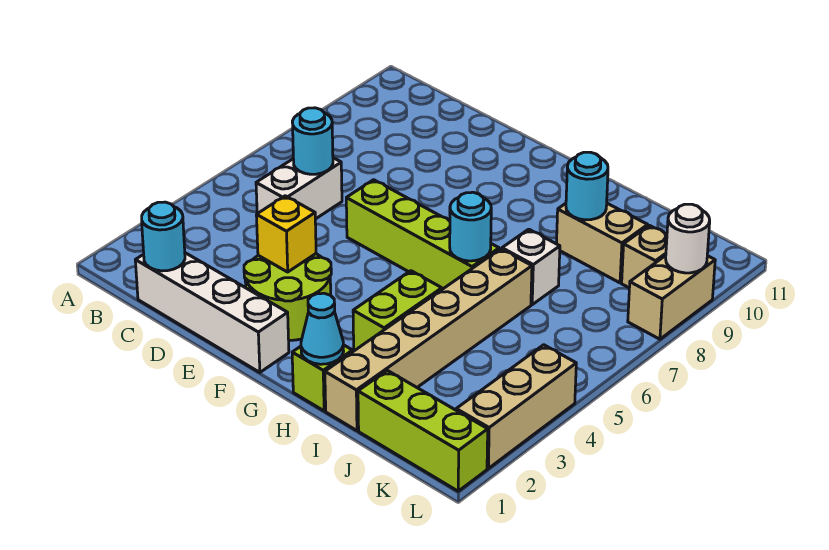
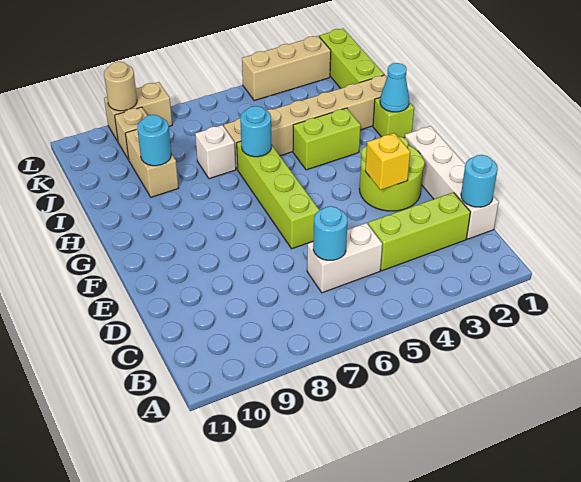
none -> lime 1x3 brick [368,192,470,271]
white 1x1 round brick [666,204,710,273] -> tan 1x1 round brick [104,62,137,111]

